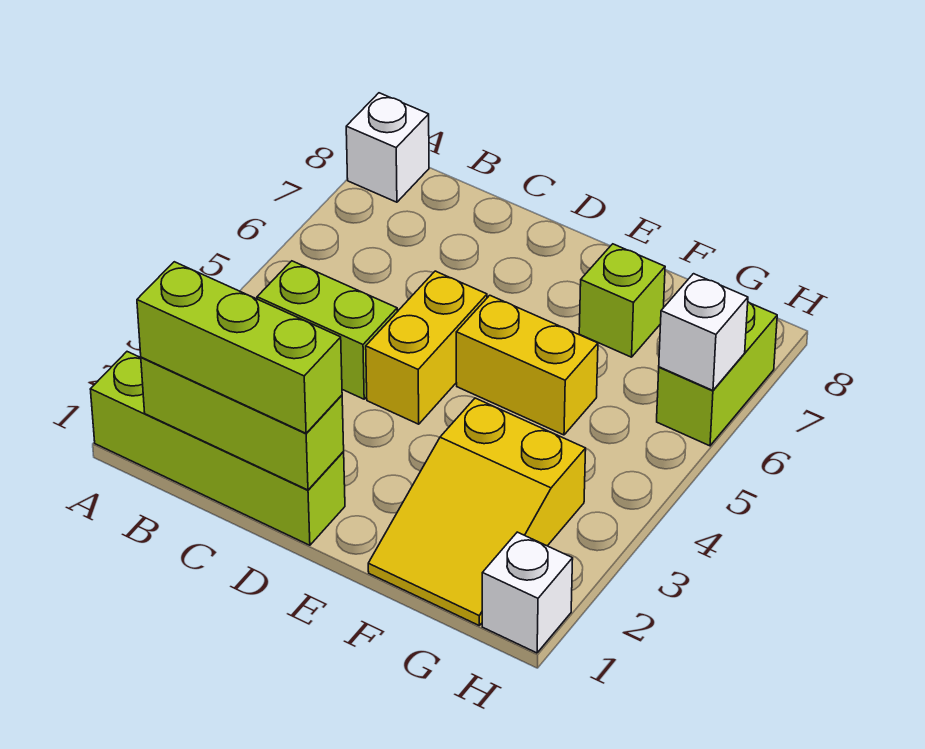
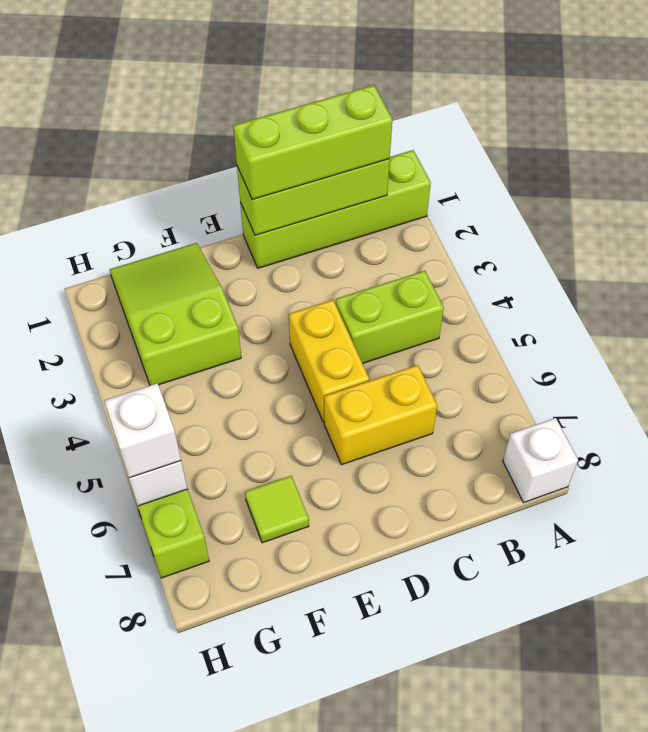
yellow 1x2 brick [456,295,598,435] -> yellow 1x2 brick moved to [324,365,437,465]
yellow 2x3 slope [368,398,586,625] -> lime 2x3 slope [109,243,241,385]
lime 1x1 brick [579,244,665,357] -> lime 1x1 tile [245,476,309,543]
white 1x1 brick [482,532,573,653] -> white 1x1 brick moved to [104,383,181,478]

